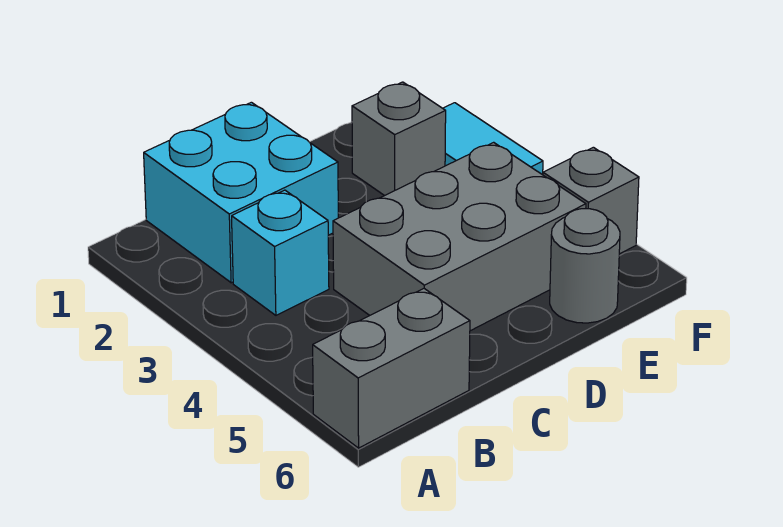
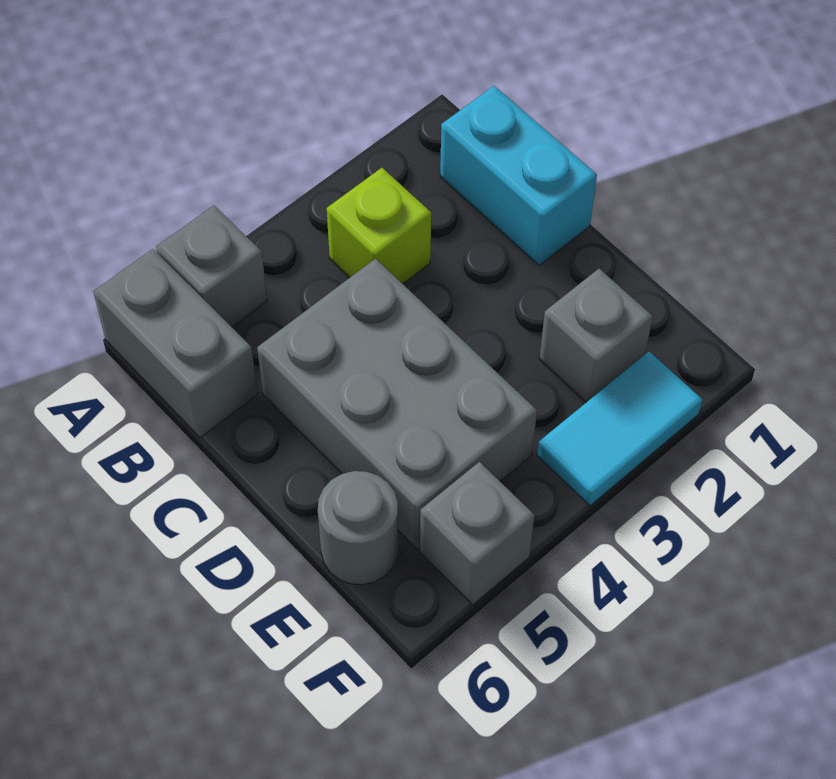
none -> grey 1x1 brick [156,205,267,327]
cyan 2x2 brick [144,102,338,283] -> cyan 1x2 brick [440,86,597,265]
cyan 1x1 brick [232,190,329,315] -> lime 1x1 brick [327,168,431,284]

